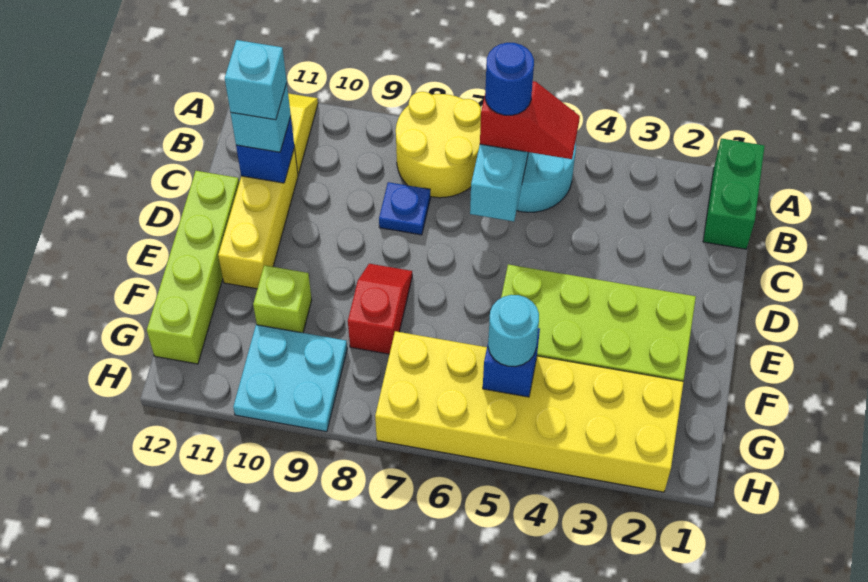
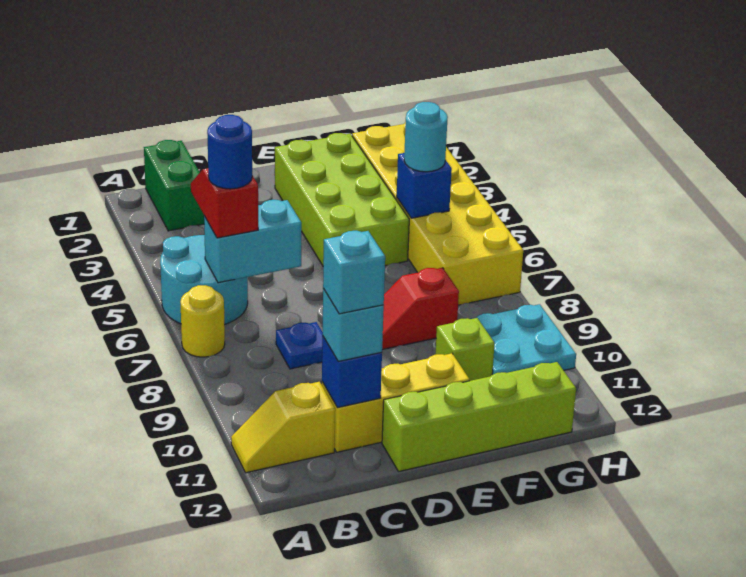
green 1x2 brick [703,138,765,249] -> green 1x2 brick turned to [144,140,204,231]
yellow 2x2 round brick [396,92,481,198] -> yellow 1x1 round brick [180,285,225,357]

